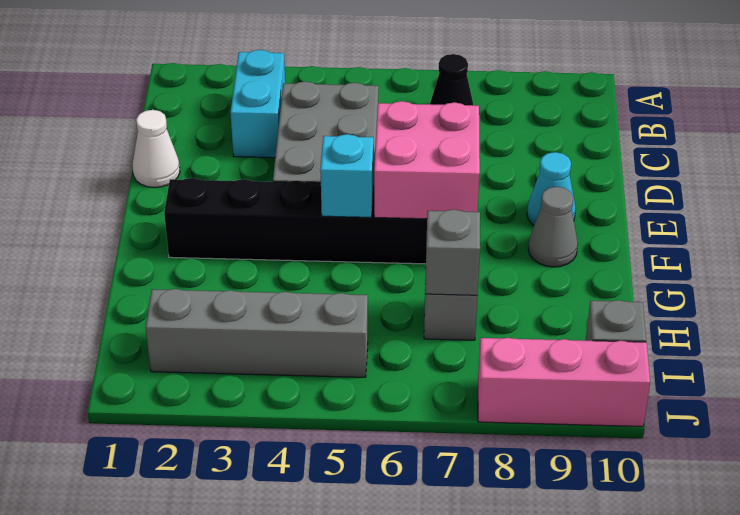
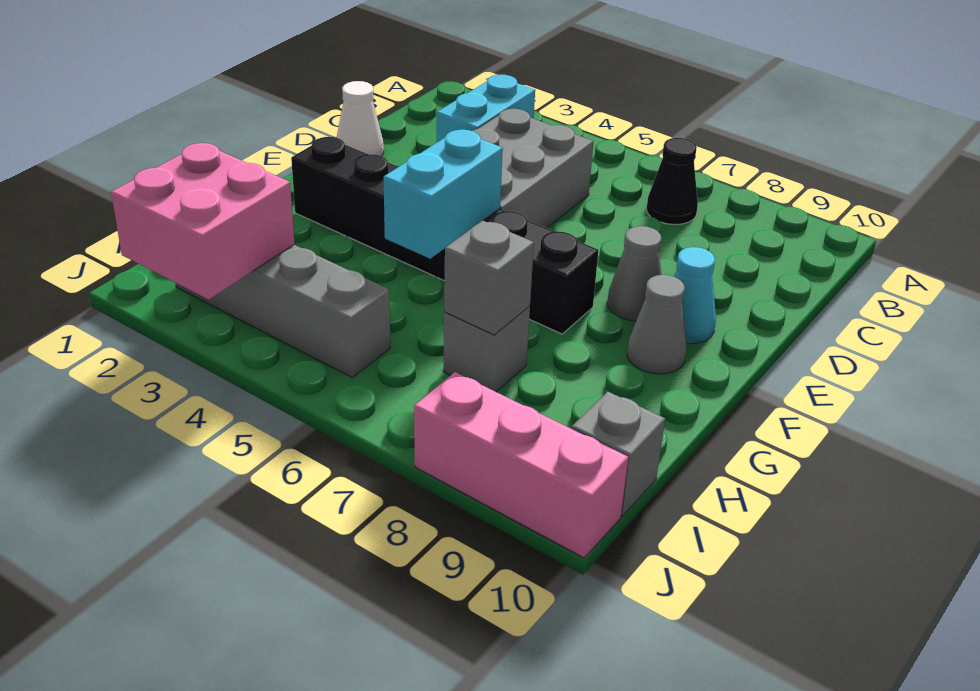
pink 2x2 brick [374,101,480,219] -> pink 2x2 brick moved to [111,143,295,299]
none -> grey 1x1 cone [607,226,662,321]
cyan 1x1 brick [320,134,373,217] -> cyan 1x2 brick [384,130,503,259]

